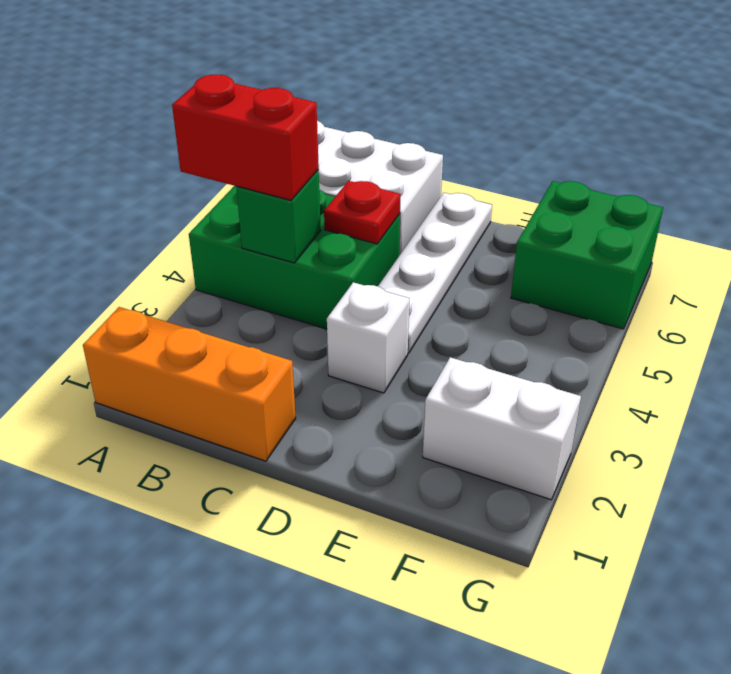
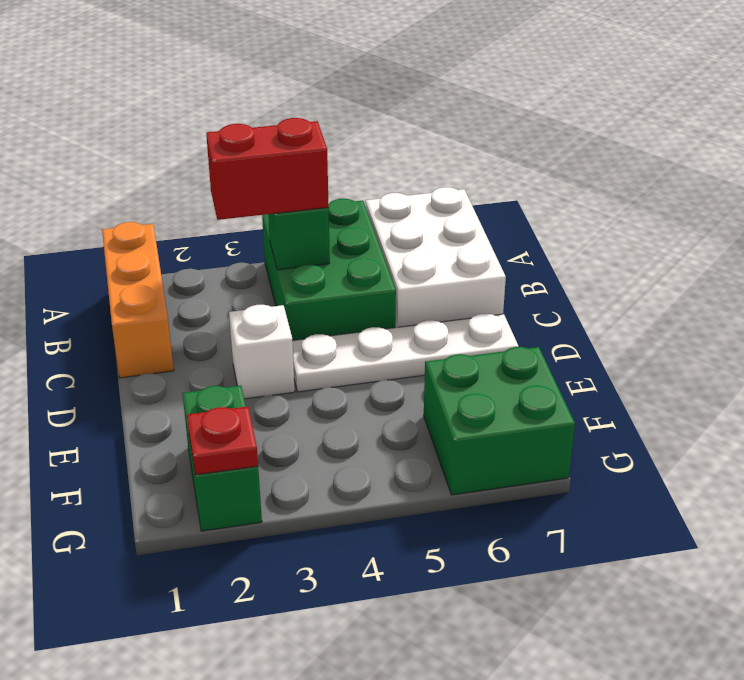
red 1x2 brick [172,75,319,200] -> red 1x2 brick turned to [206,118,329,220]
red 1x1 plate [324,181,401,244] -> red 1x1 plate moved to [187,407,258,475]
white 1x2 brick [423,357,581,500] -> green 1x2 brick [182,386,262,531]

